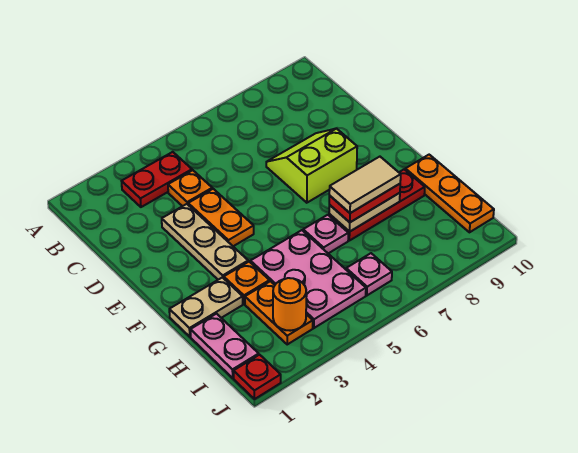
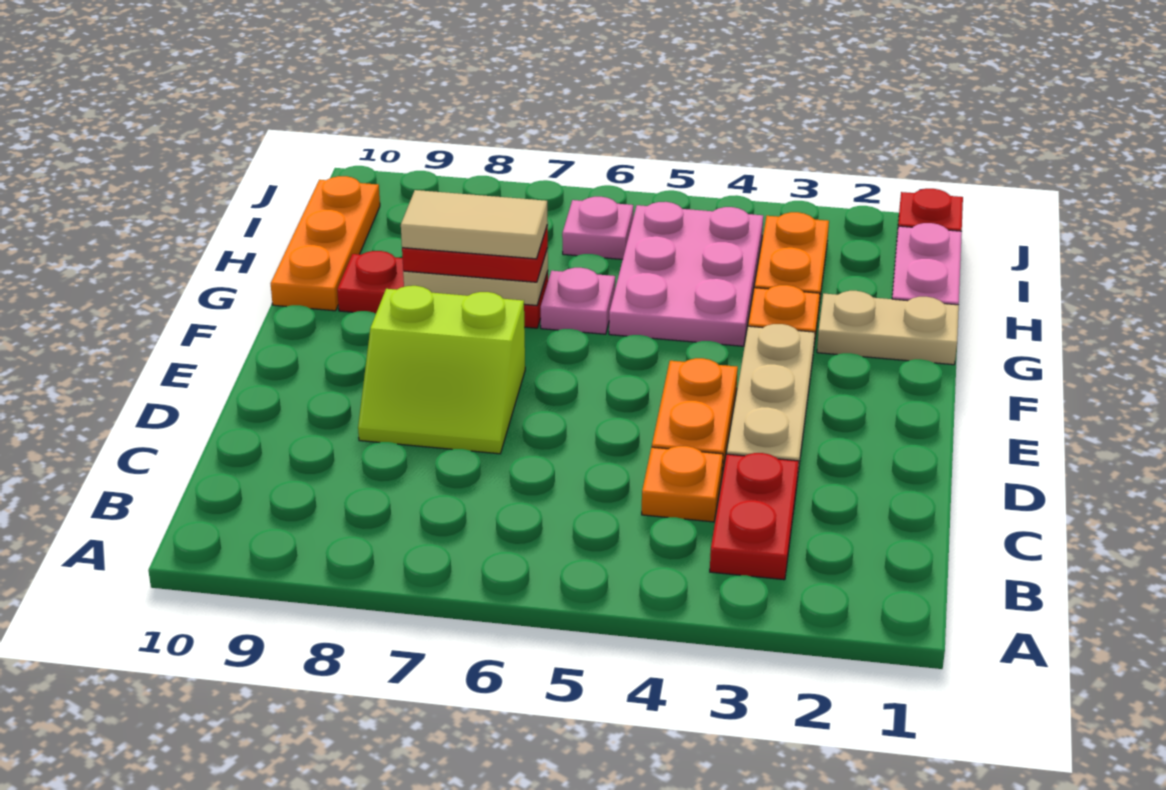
red 1x2 plate [122,152,192,207] -> red 1x2 plate turned to [710,453,799,580]
orange 1x1 round brick [273,278,306,331] -> none

